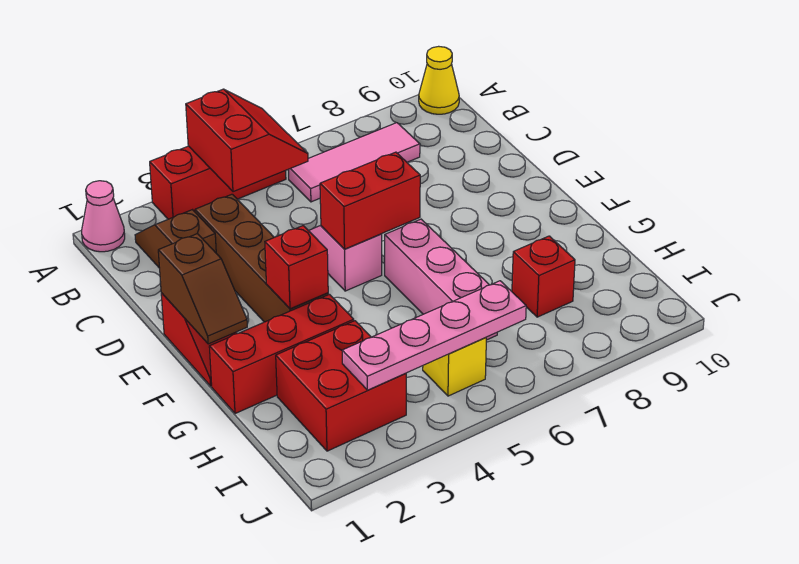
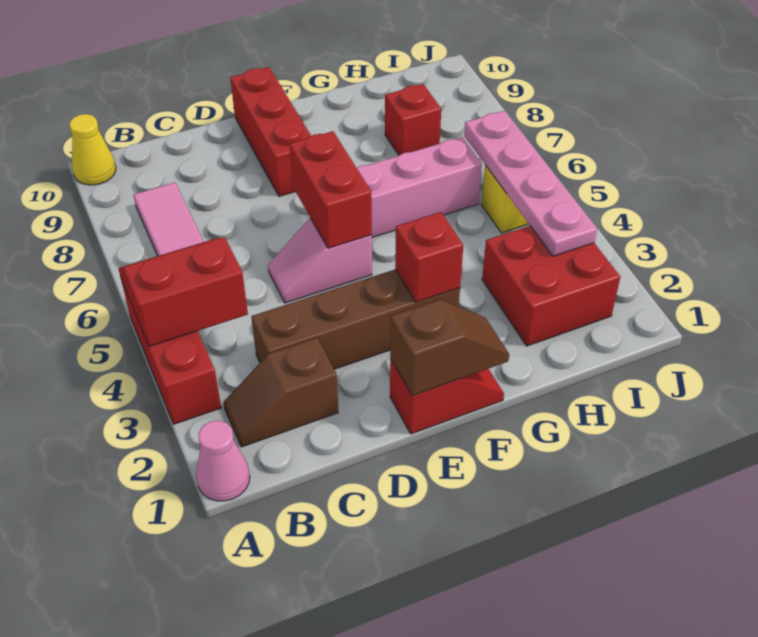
red 1x3 brick [209,294,354,414] -> red 1x3 brick moved to [230,67,311,196]

